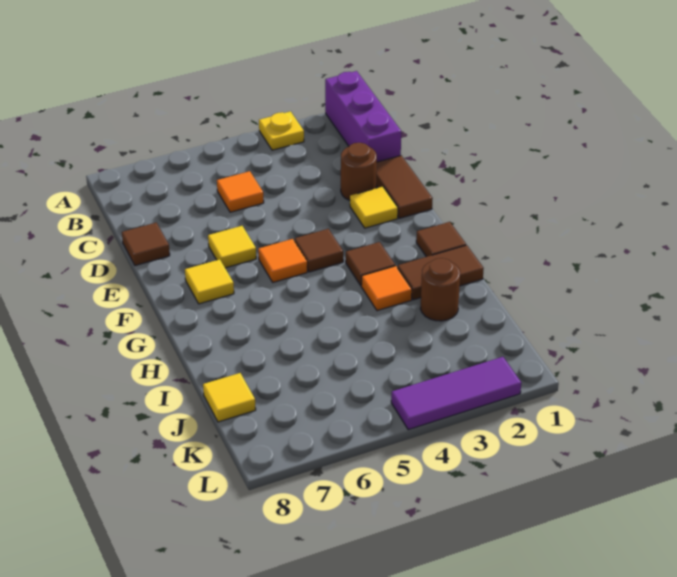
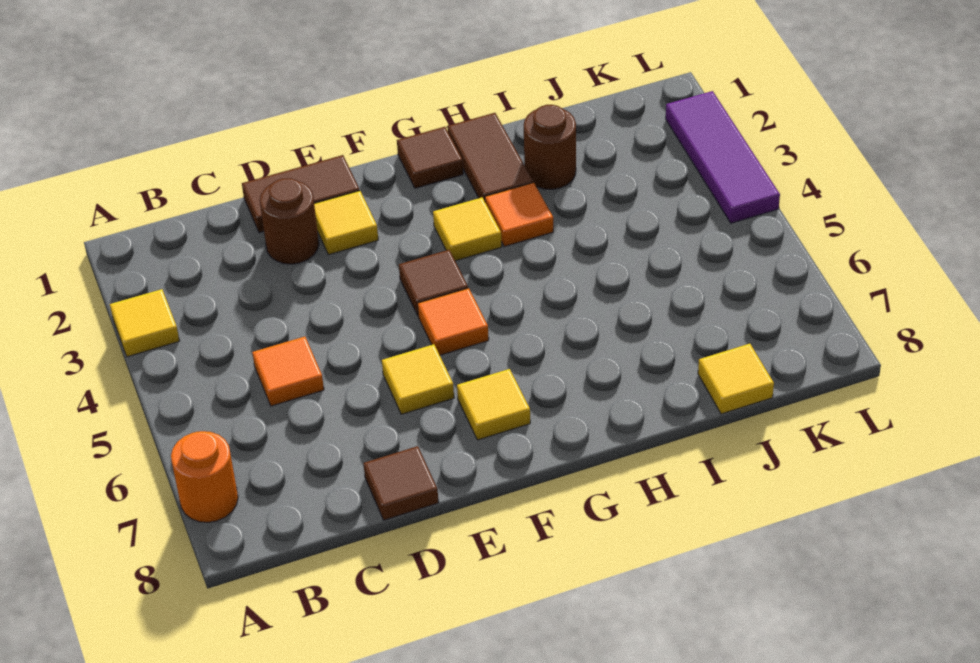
purple 1x3 brick [325,71,401,162] -> none
yellow 1x1 plate [259,111,304,150] -> yellow 1x1 tile [110,289,179,357]
none -> orange 1x1 round brick [171,431,238,522]
brown 1x1 tile [346,242,395,285] -> yellow 1x1 tile [433,198,502,261]

